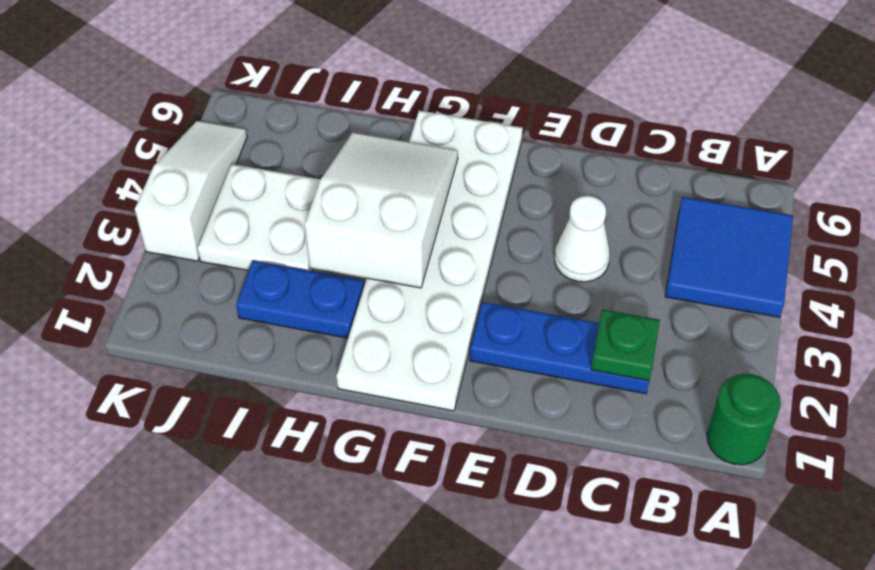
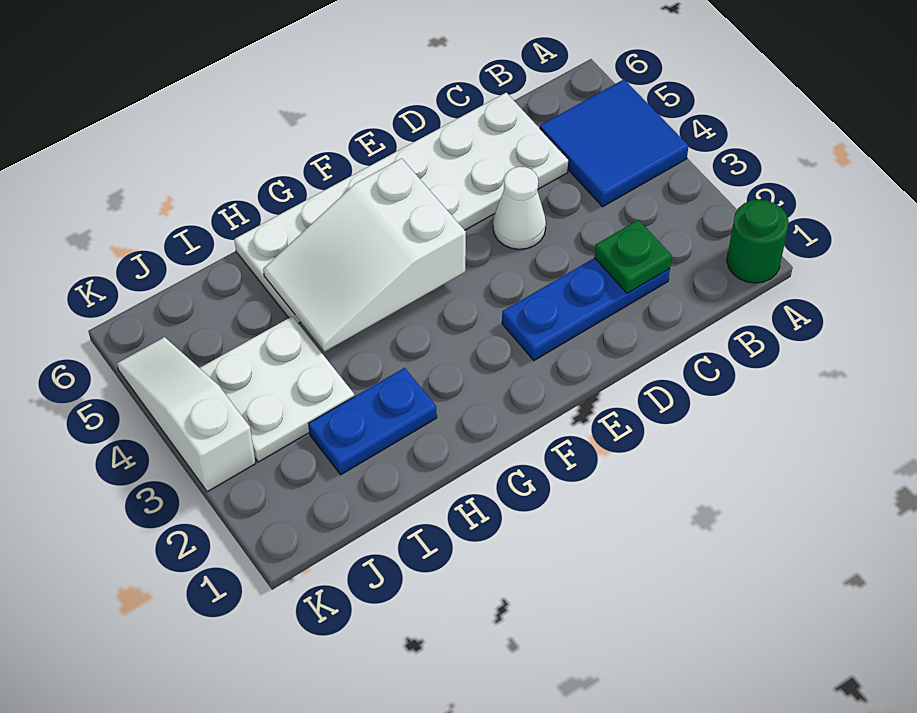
white 2x6 plate [336,111,523,411] -> white 2x6 plate turned to [234,93,568,323]
white 2x3 slope [305,133,458,288] -> white 2x3 slope turned to [263,158,466,351]

